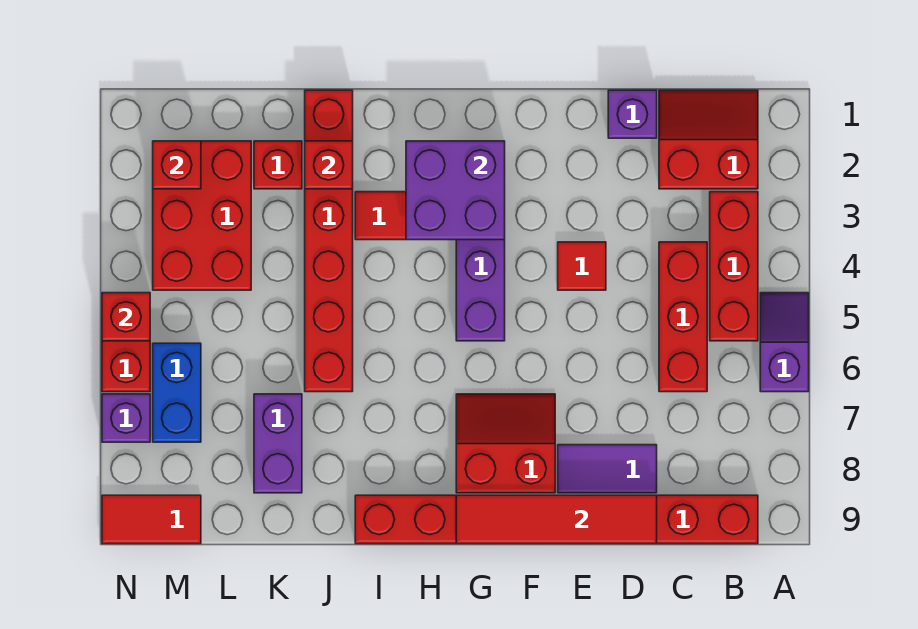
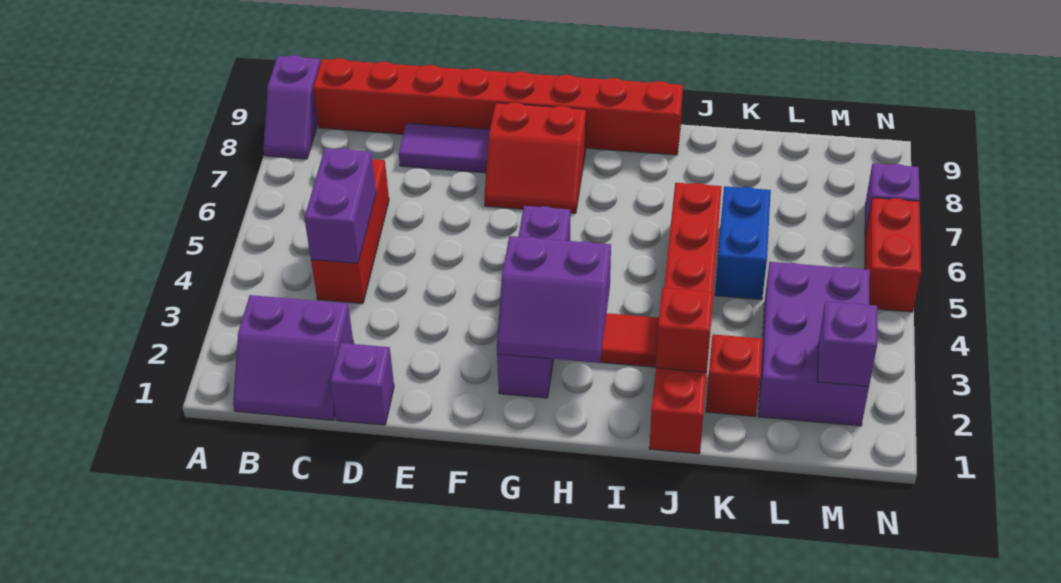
purple 1x2 slope [760,293,809,392] -> purple 1x2 slope moved to [263,55,320,159]
red 2x2 slope [659,90,758,189] -> purple 2x2 slope [233,295,353,420]
red 1x3 brick [710,192,758,341] -> none
red 1x4 tile [456,495,657,544] -> none
red 1x1 tile [558,242,606,290] -> none
purple 2x2 brick [406,141,505,240] -> purple 2x2 slope [497,236,611,363]
purple 1x2 brick [254,394,302,493] -> purple 1x2 brick moved to [304,148,376,263]
red 2x3 brick [153,141,251,290] -> purple 2x3 brick [758,262,870,426]
red 1x1 brick [153,141,201,189] -> purple 1x1 brick [817,301,877,386]
blue 1x2 brick [153,343,201,442] -> blue 1x2 brick moved to [715,186,771,300]
red 1x2 tile [102,495,201,544] -> none
red 1x1 brick [102,293,150,341] -> none

